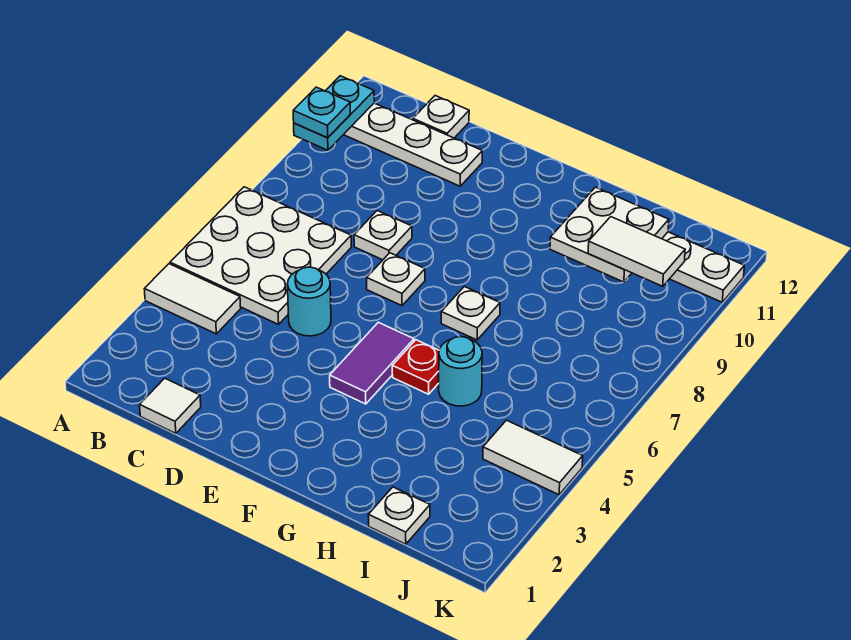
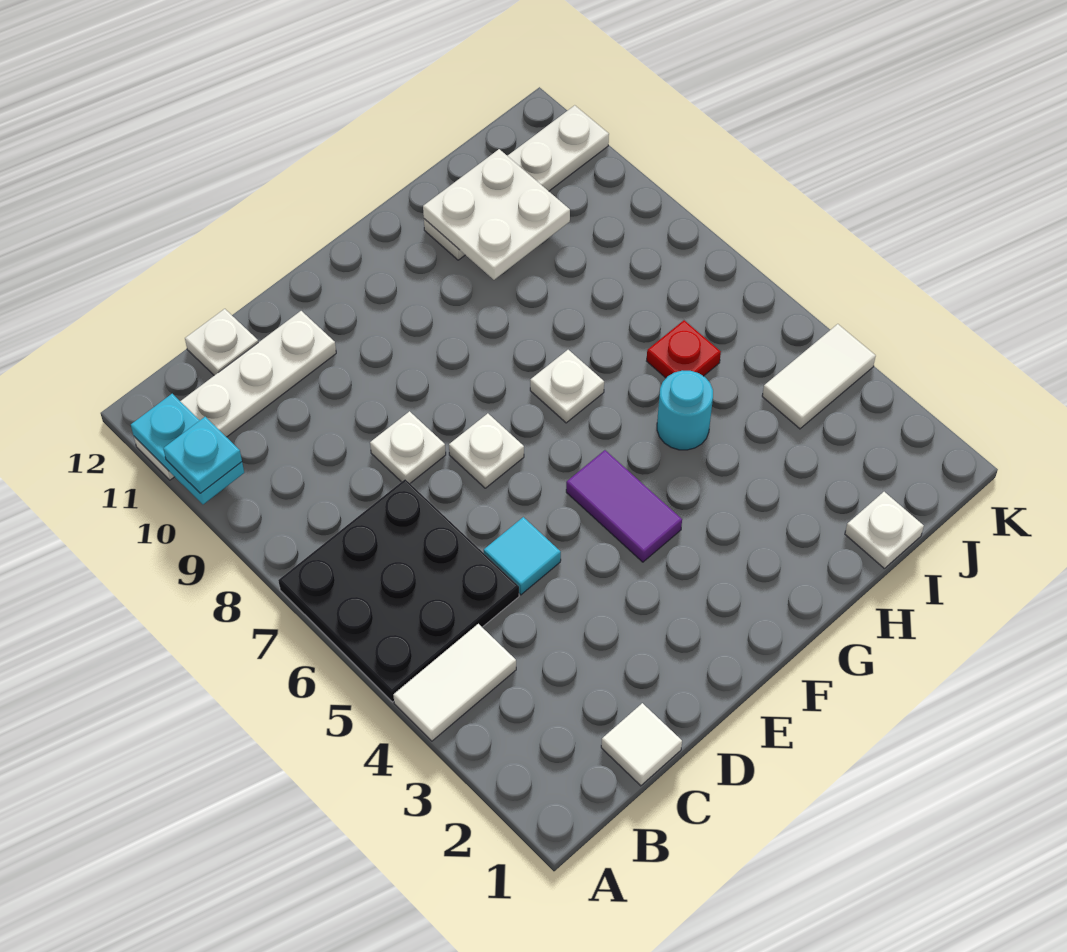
white 3x3 plate [170,187,351,324] -> black 3x3 plate [278,479,519,702]
cyan 1x1 round brick [288,267,331,336] -> cyan 1x1 tile [484,517,561,595]
red 1x1 plate [392,340,439,394] -> red 1x1 plate moved to [647,320,721,378]
white 1x2 tile [588,217,685,286] -> none

